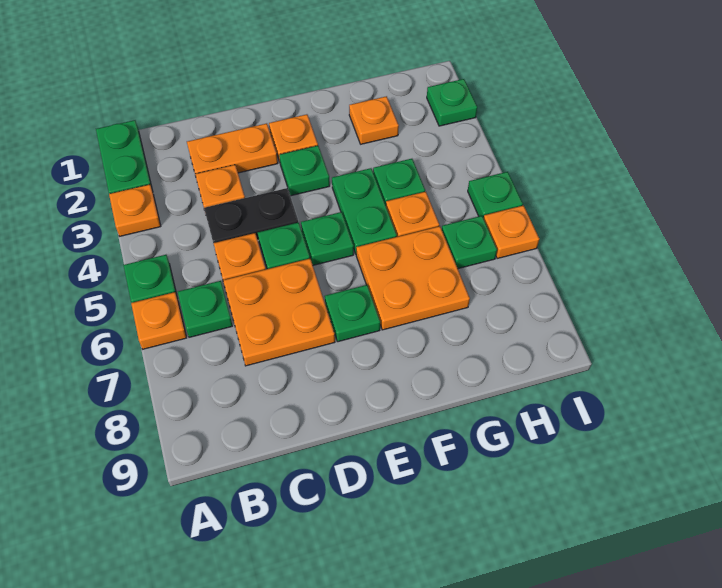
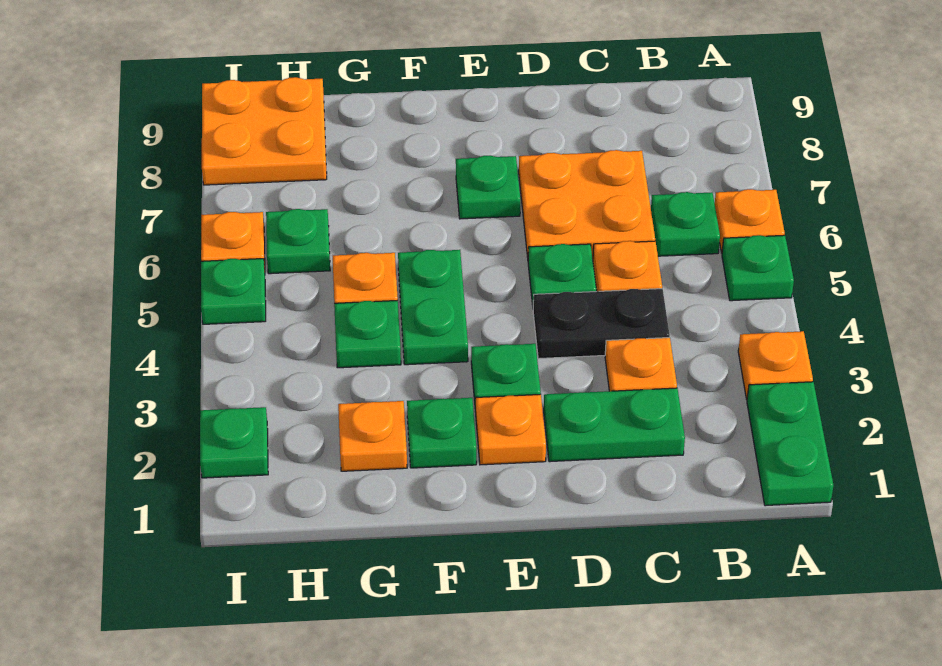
orange 1x2 plate [187,123,278,174] -> green 1x2 plate [544,388,685,462]
green 1x1 plate [301,212,354,265] -> green 1x1 plate moved to [407,398,477,468]
orange 2x2 plate [356,226,470,330] -> orange 2x2 plate moved to [202,77,327,185]

